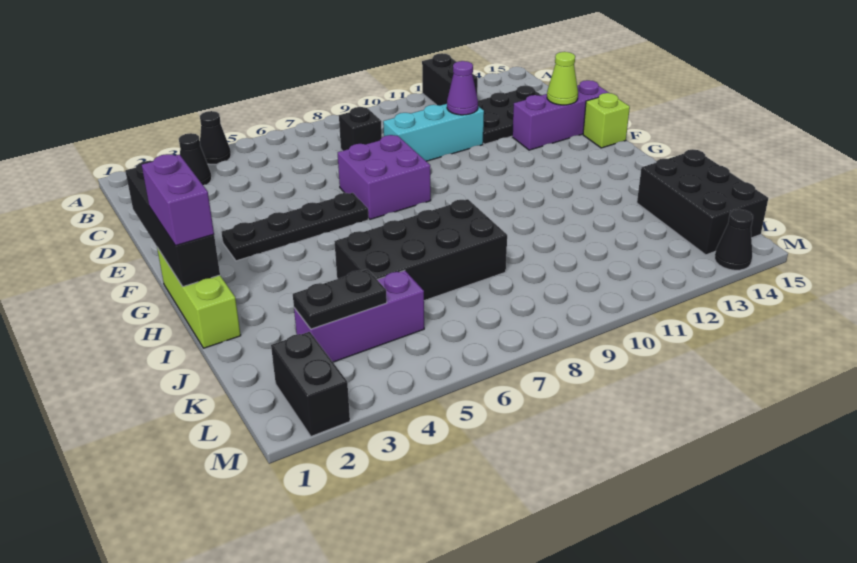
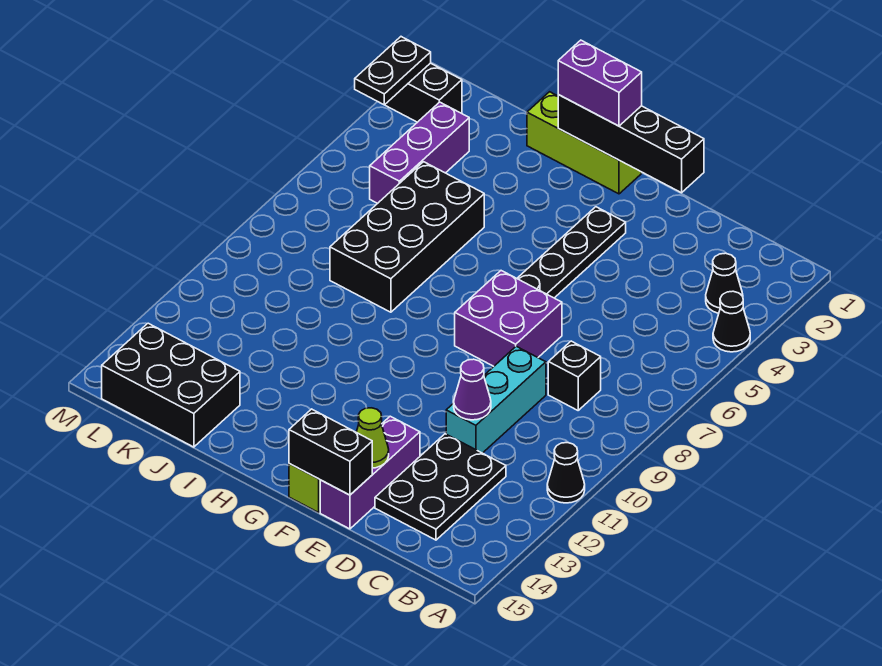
black 1x2 brick [422,53,478,106] -> black 1x2 brick moved to [289,409,372,495]
black 1x2 plate [293,269,387,329] -> black 1x2 plate moved to [355,37,431,105]
black 1x1 cone [715,209,753,270] -> black 1x1 cone moved to [547,443,585,503]

